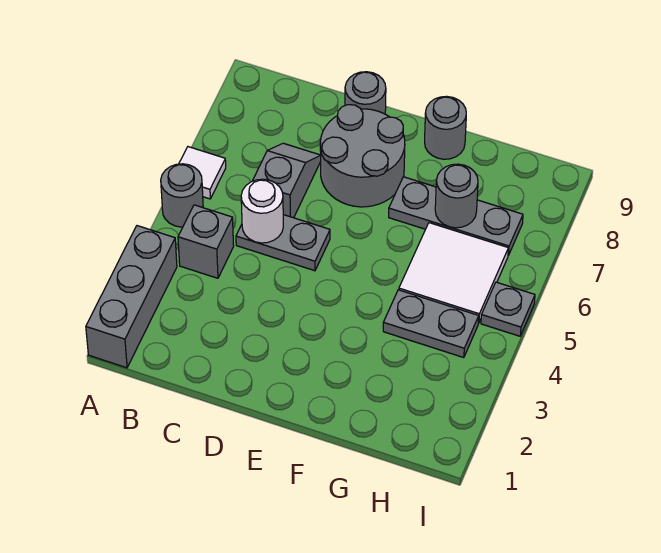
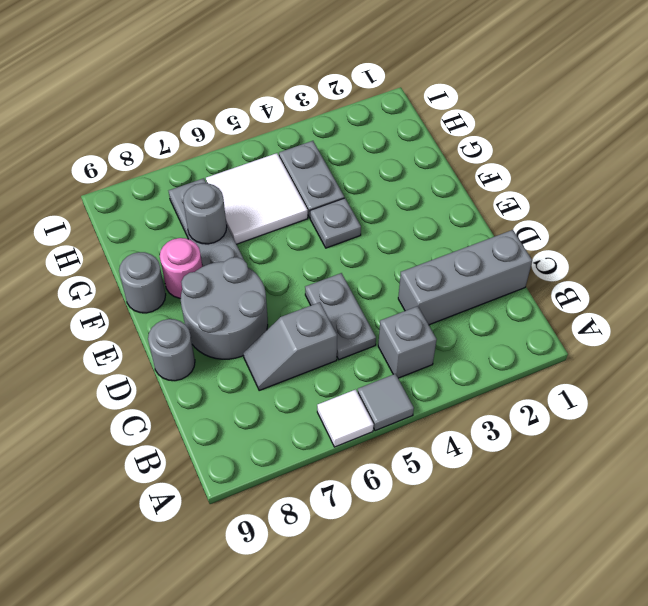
grey 1x3 brick [86,226,177,368] -> grey 1x3 brick moved to [398,230,532,325]
grey 1x1 round brick [161,164,203,227] -> grey 1x1 tile [358,374,414,431]
white 1x1 round brick [241,179,283,243] -> none
none -> pink 1x1 round brick [160,238,202,298]
grey 1x1 plate [481,282,535,336] -> grey 1x1 plate moved to [310,198,361,248]

